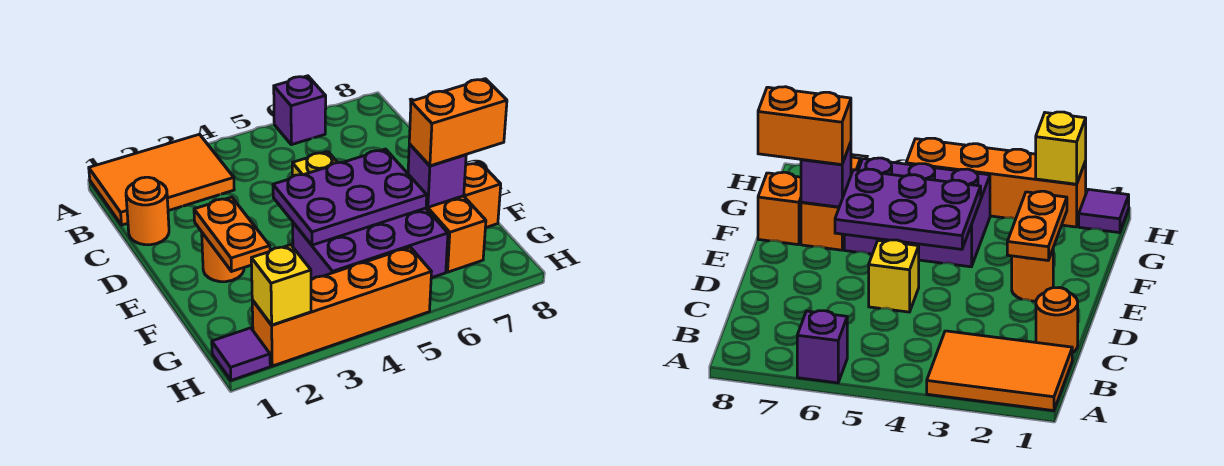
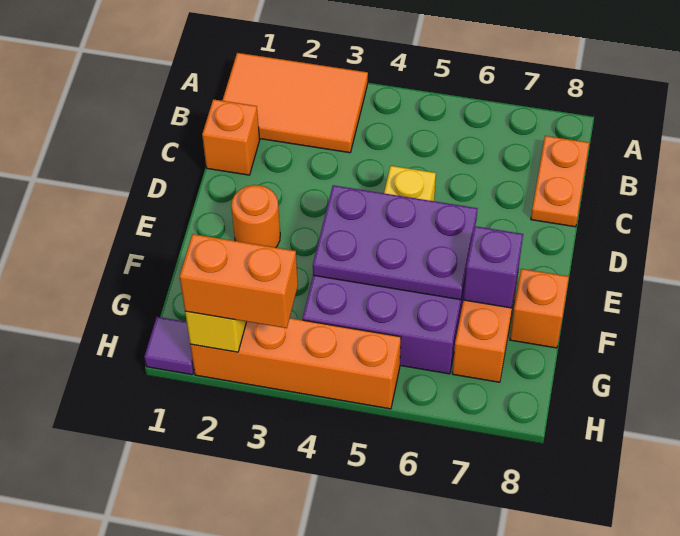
purple 1x1 brick [274,76,326,145] -> none
orange 1x1 round brick [126,177,169,245] -> orange 1x1 brick [202,99,260,175]
orange 1x2 plate [194,197,270,271] -> orange 1x2 plate moved to [531,136,589,227]
orange 1x2 brick [409,79,507,166] -> orange 1x2 brick moved to [180,234,298,328]

